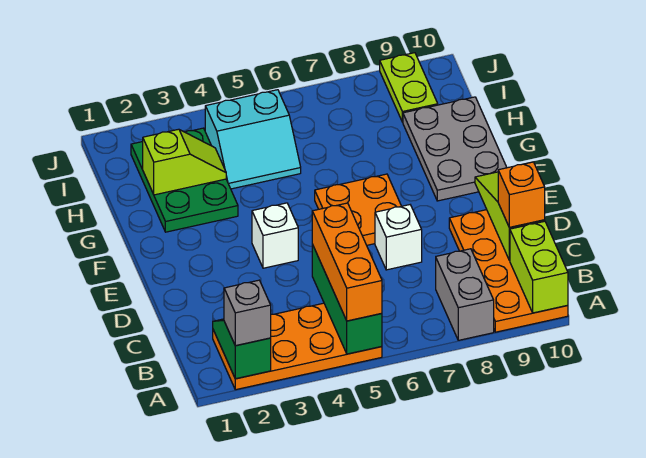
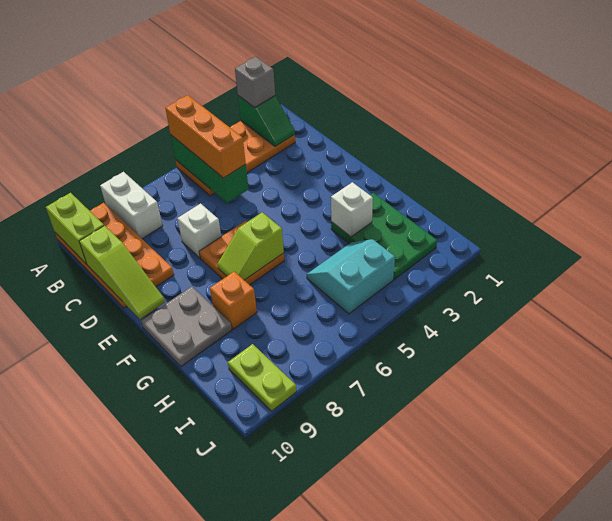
grey 1x2 brick [436,249,494,340] -> white 1x2 brick [100,172,163,239]
orange 1x1 brick [498,162,545,227] -> orange 1x1 brick moved to [210,271,257,329]
white 1x1 brick [252,203,298,268] -> white 1x1 brick moved to [331,182,373,237]
grey 2x3 plate [403,97,507,201] -> grey 2x2 plate [141,287,232,367]
lime 1x2 slope [143,129,226,195] -> lime 1x2 slope moved to [217,212,284,280]

